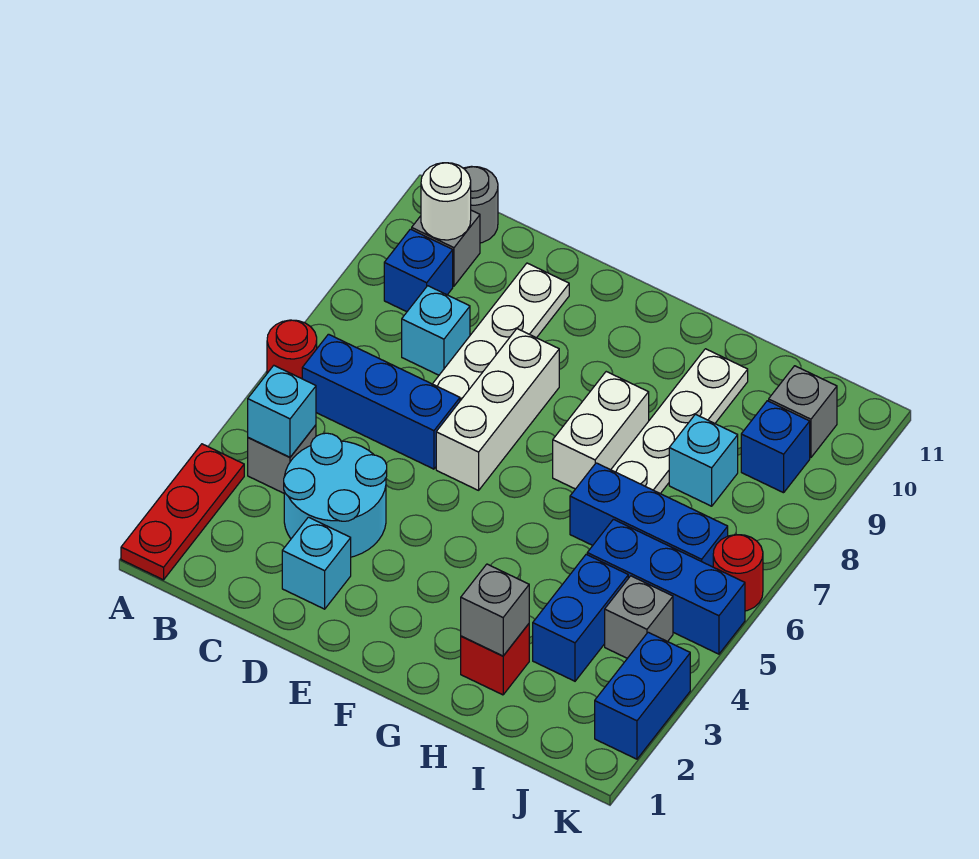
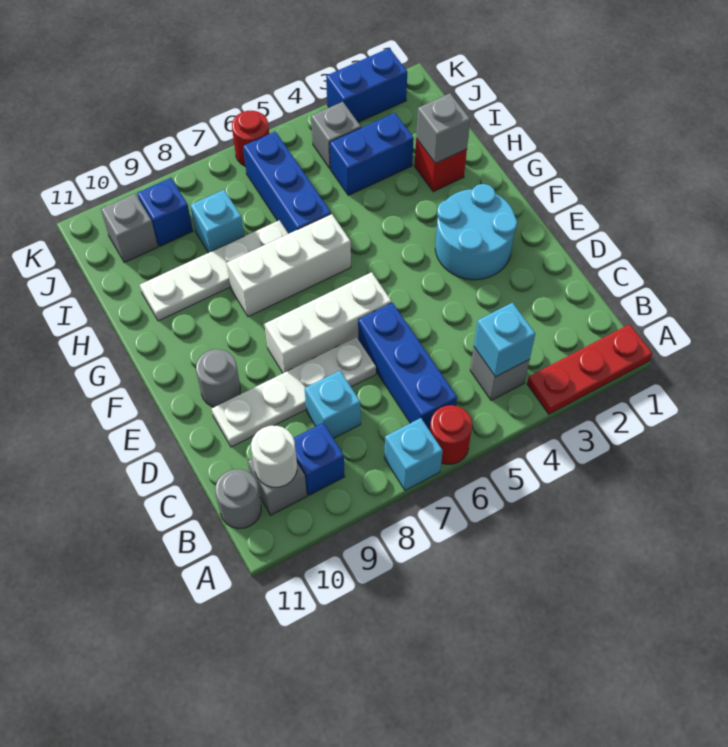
cyan 2x2 round brick [284,433,387,557] -> cyan 2x2 round brick moved to [435,184,517,280]
cyan 1x1 brick [282,517,351,609] -> cyan 1x1 brick moved to [384,418,443,490]
none -> grey 1x1 round brick [196,349,240,407]
white 1x2 brick [553,372,649,489] -> white 1x3 brick [227,214,351,317]
blue 1x3 brick [587,519,745,654] -> none

